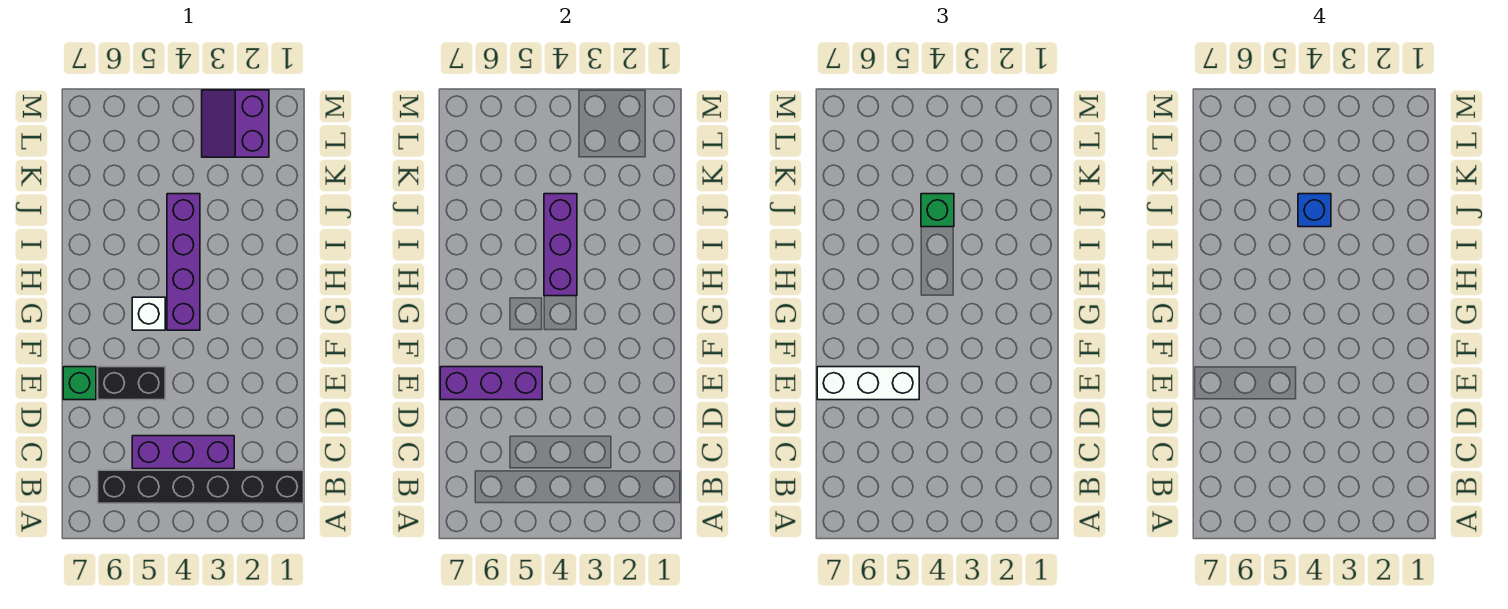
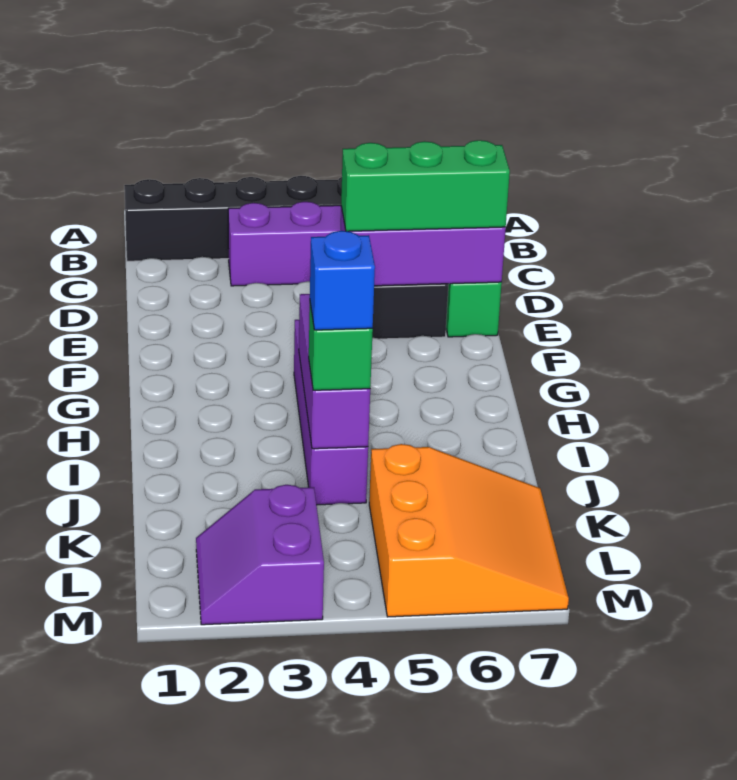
white 1x3 brick [817,367,919,400] -> green 1x3 brick [341,140,510,231]
white 1x1 brick [132,297,165,330] -> none
none -> orange 3x3 slope [369,444,569,617]
purple 2x2 slope [202,90,269,157] -> purple 2x2 slope turned to [196,485,324,625]

